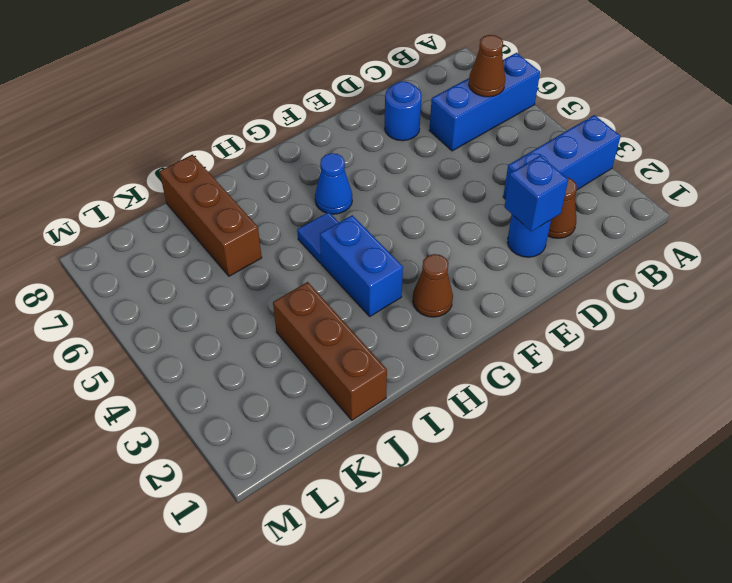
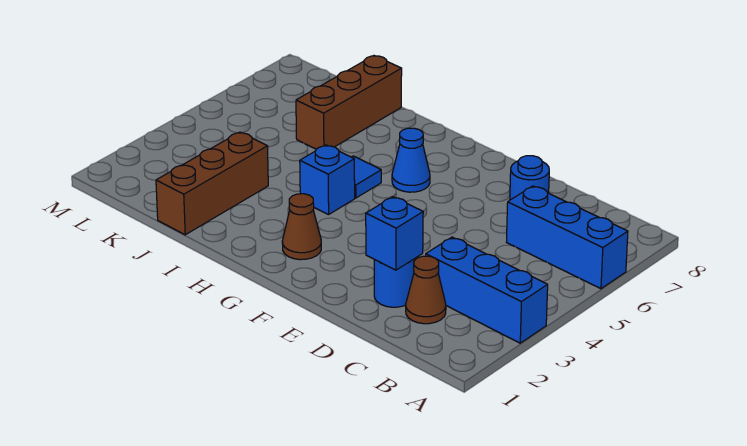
brown 1x1 cone [469,35,505,97] -> none
blue 1x2 brick [320,215,403,316] -> blue 1x1 brick [300,145,355,215]

